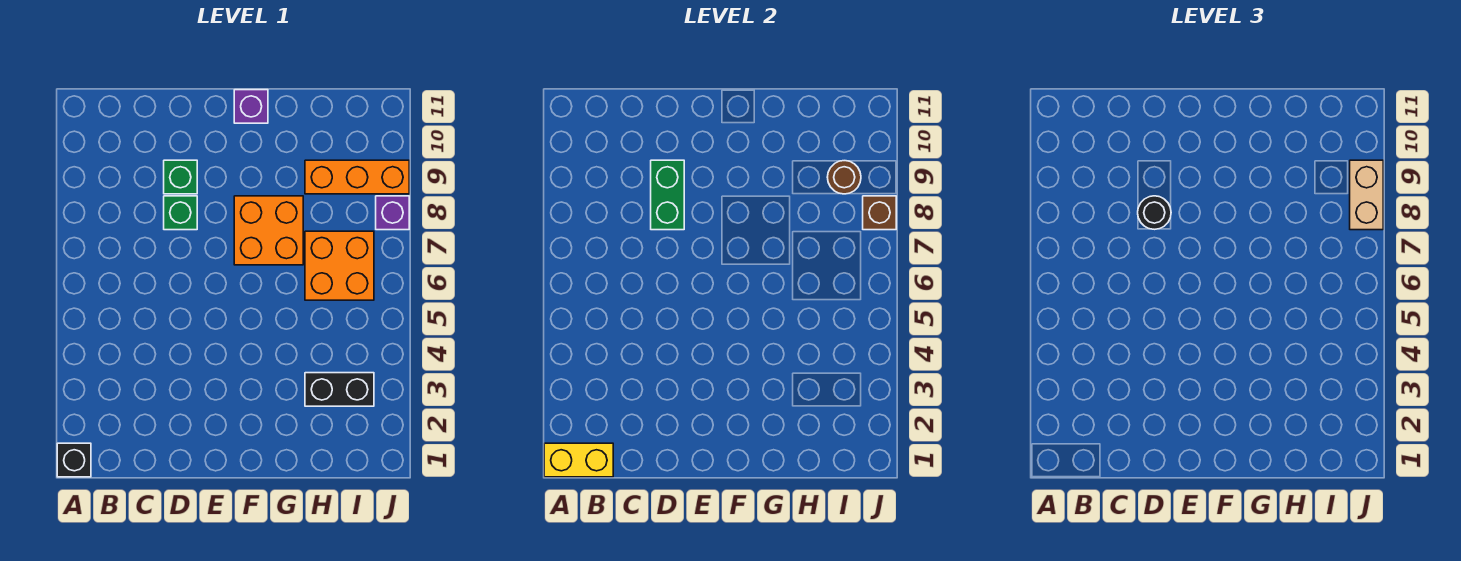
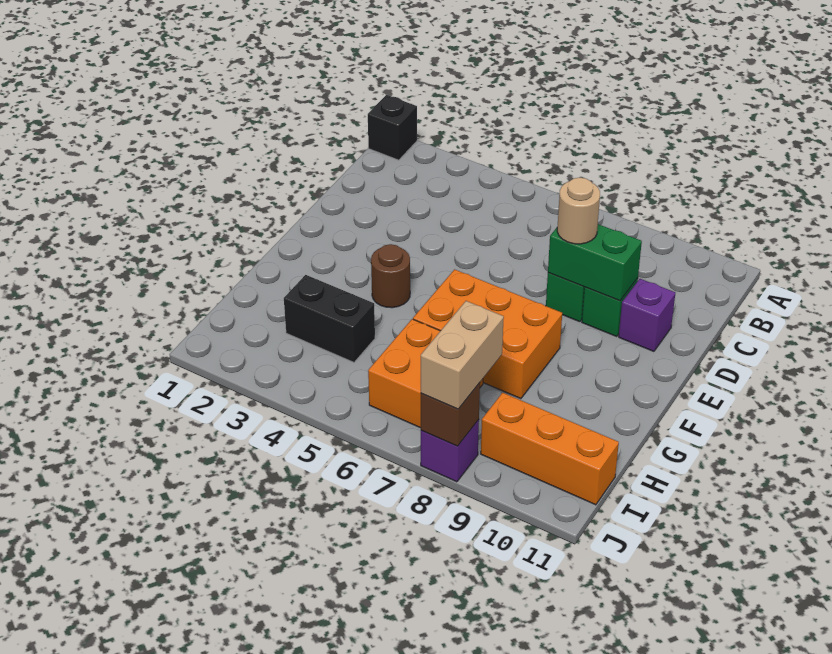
yellow 1x2 brick [544,443,613,477] -> none
black 1x1 round brick [1138,196,1171,229] -> tan 1x1 round brick [557,178,600,244]
orange 2x2 brick [234,196,303,265] -> orange 2x3 brick [413,269,562,399]
purple 1x1 brick [234,90,268,123] -> purple 1x1 brick moved to [619,279,675,351]
black 1x2 brick [305,373,374,406] -> black 1x2 brick turned to [284,275,375,362]
orange 1x3 brick [305,160,409,194] -> orange 1x3 brick turned to [481,393,619,505]
brown 1x1 round brick [827,161,861,194] -> brown 1x1 round brick moved to [371,244,410,308]
tan 1x2 brick [1350,160,1383,230] -> tan 1x2 brick turned to [421,301,504,409]

